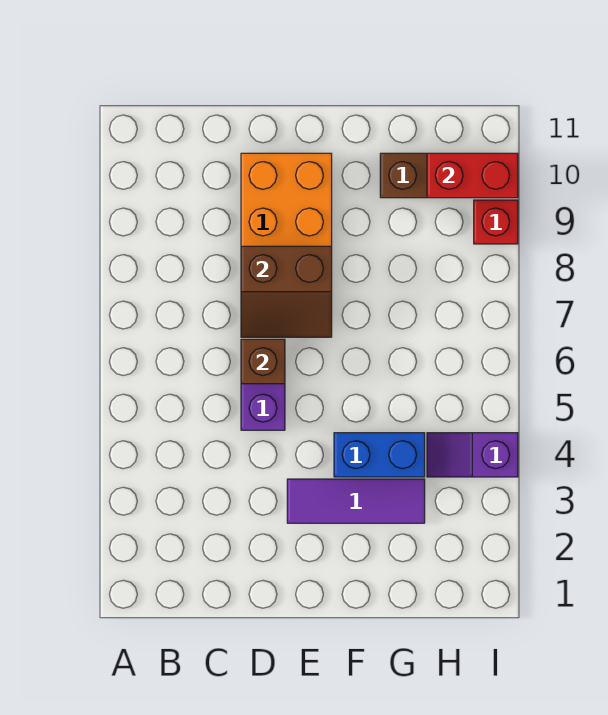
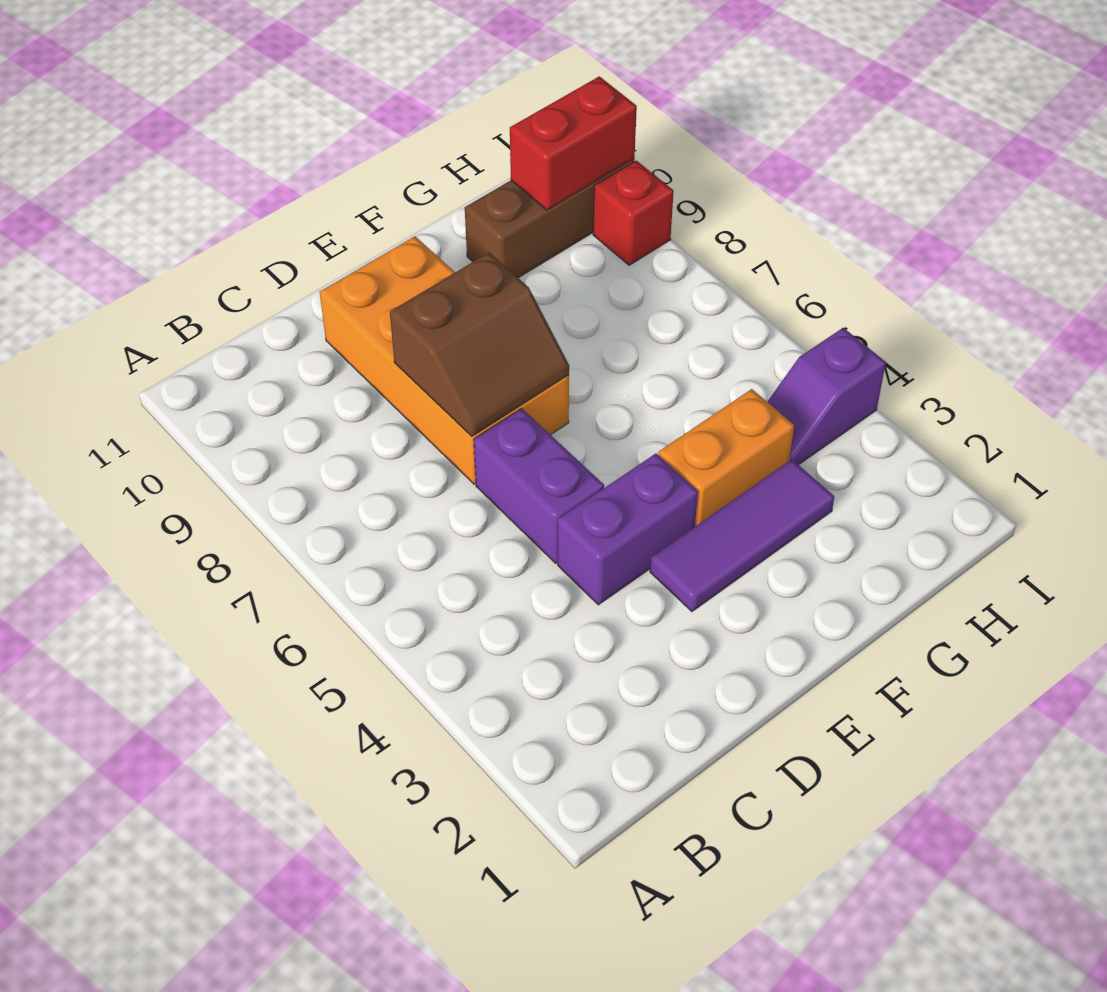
none -> purple 1x2 brick [558,454,698,605]
brown 1x1 brick [241,339,285,384] -> none
blue 1x2 brick [334,433,425,477] -> orange 1x2 brick [658,389,794,526]

